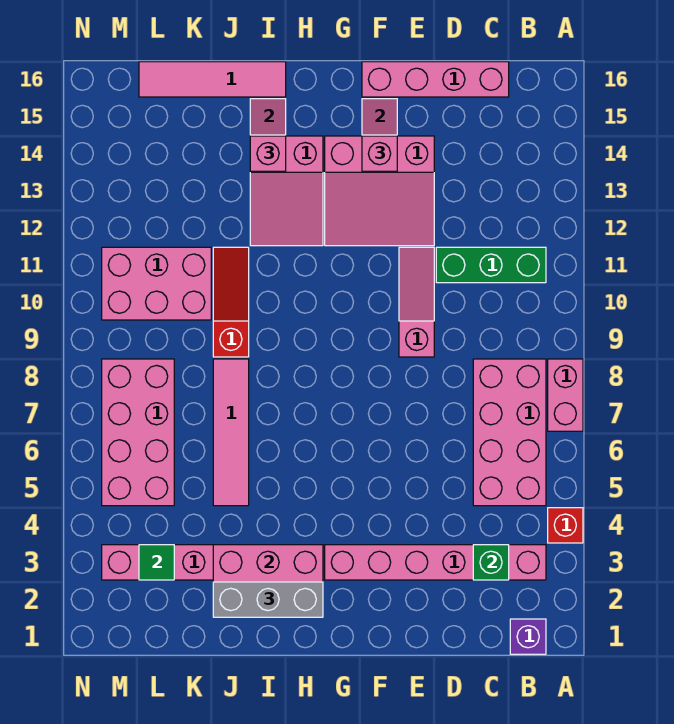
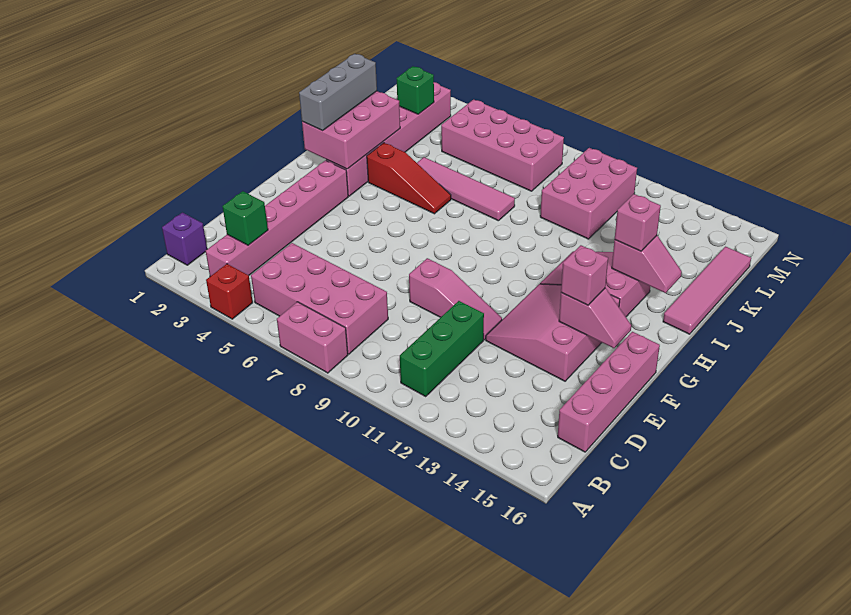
red 1x3 slope [213,247,249,357] -> red 1x3 slope moved to [367,143,451,214]
green 1x1 tile [139,545,174,580] -> green 1x1 brick [397,66,434,114]

